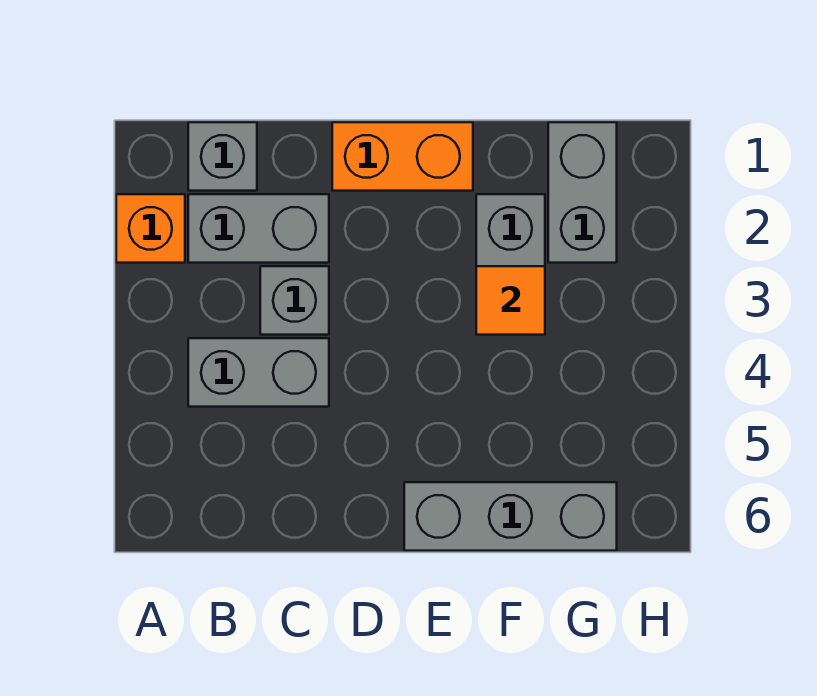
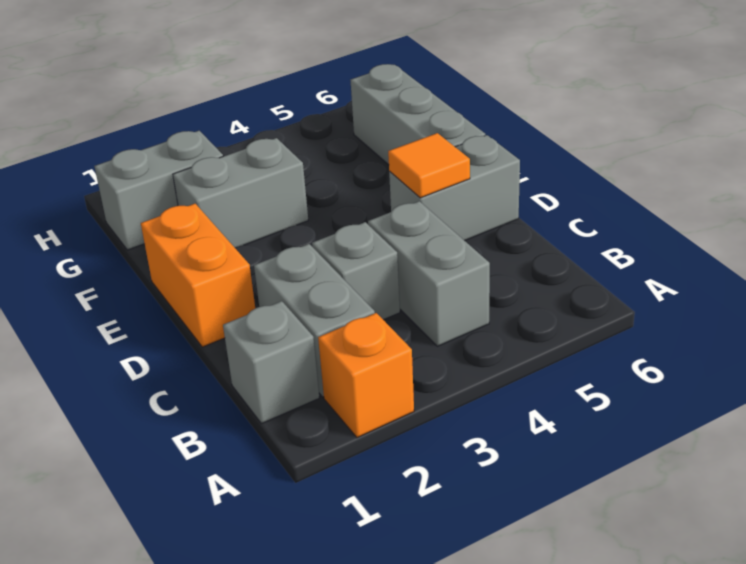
none -> grey 1x2 brick [389,135,520,241]
orange 1x1 tile [476,266,545,335] -> orange 1x1 tile moved to [388,133,470,198]

